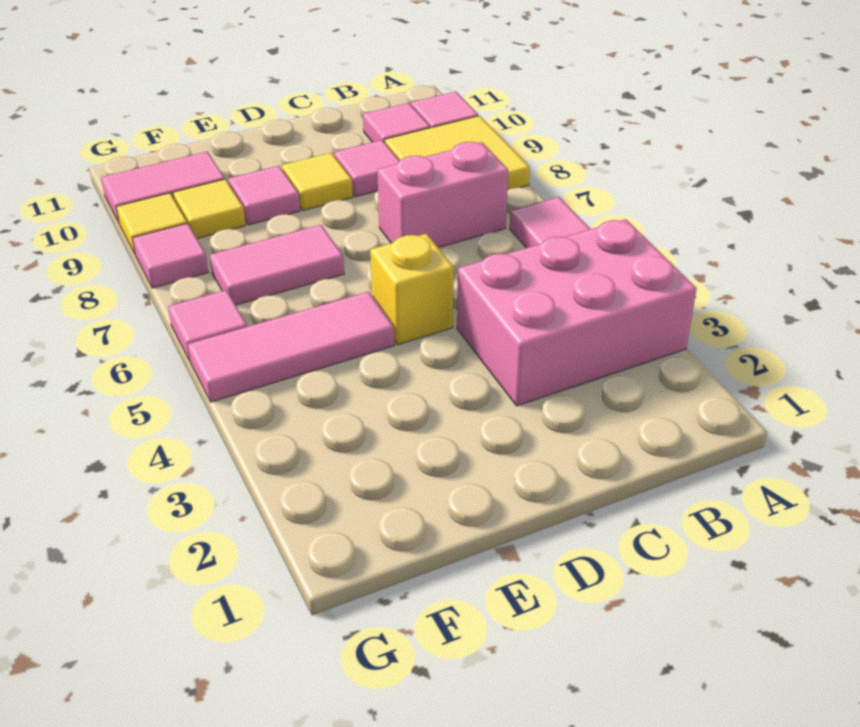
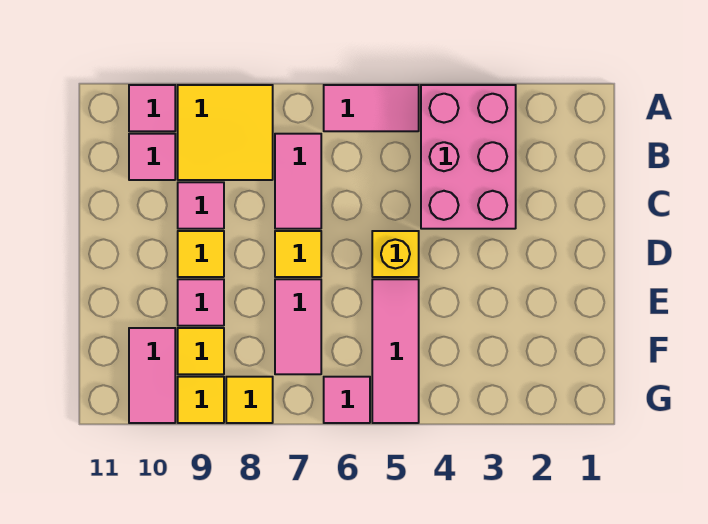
pink 1x2 brick [377,142,508,247] -> pink 1x2 tile [275,134,321,229]
none -> yellow 1x1 tile [275,231,321,277]
pink 1x1 tile [133,223,208,288] -> yellow 1x1 tile [226,377,273,423]

